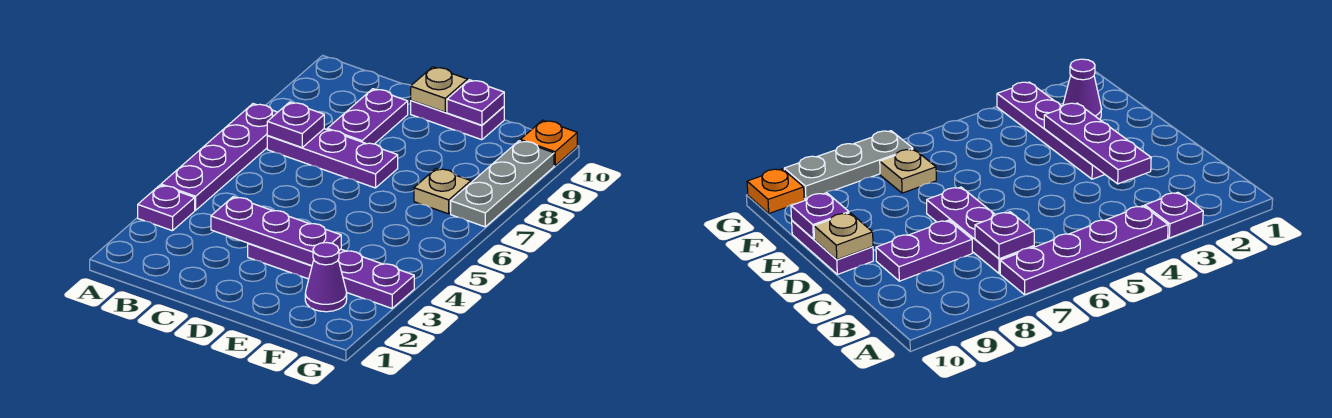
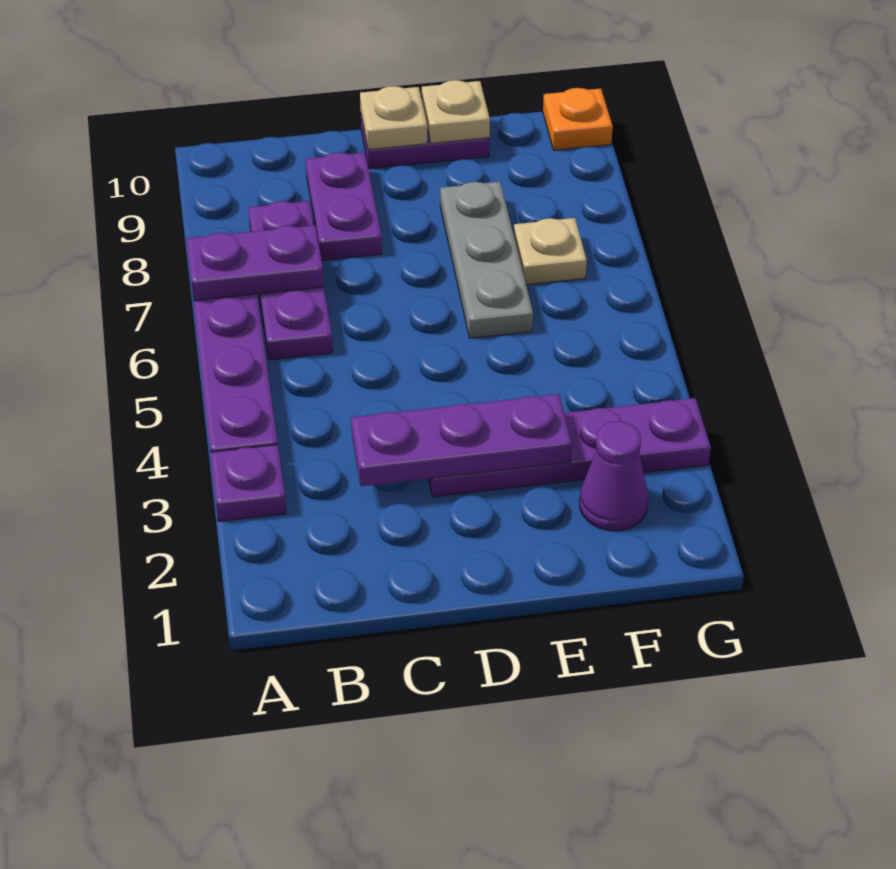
purple 1x3 plate [267,129,398,188] -> purple 1x3 plate turned to [248,201,333,360]
purple 1x1 plate [267,102,324,147] -> purple 1x2 plate [187,225,324,301]
purple 1x1 plate [447,80,504,125] -> tan 1x1 plate [422,80,490,143]
grey 1x3 plate [451,141,554,227] -> grey 1x3 plate moved to [440,182,533,338]

